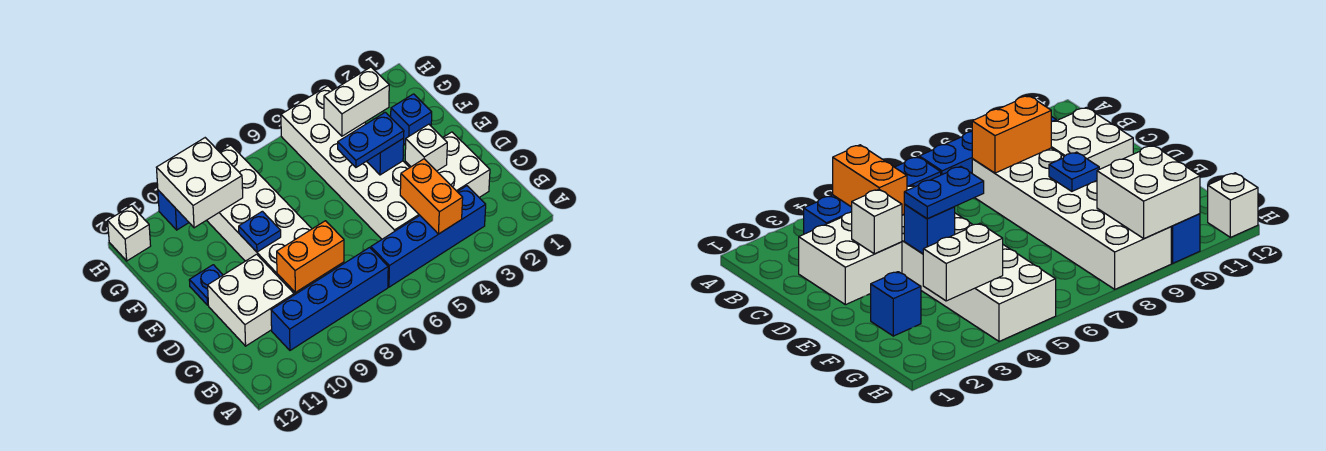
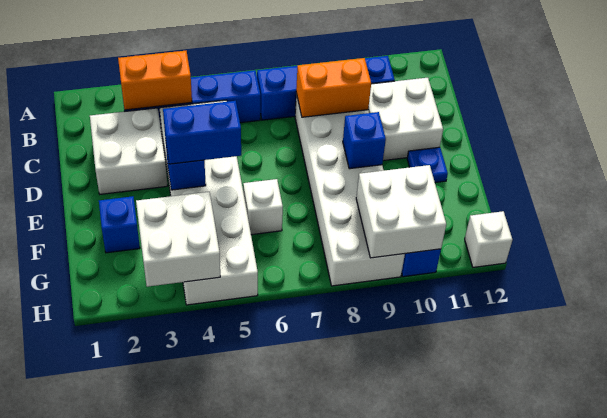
orange 1x2 brick [400,159,463,234] -> orange 1x2 brick turned to [118,51,192,110]
white 1x1 brick [405,124,447,171] -> white 1x1 brick moved to [243,179,283,235]
blue 1x2 plate [338,112,404,167] -> blue 1x2 brick [163,101,241,164]
blue 1x1 plate [239,211,281,252] -> blue 1x1 brick [343,112,386,169]
white 1x2 brick [324,67,389,136] -> white 2x2 brick [136,192,220,287]

